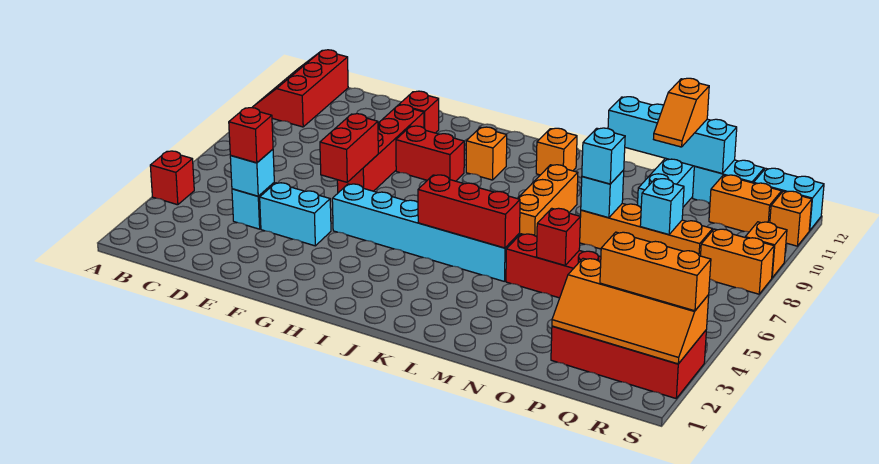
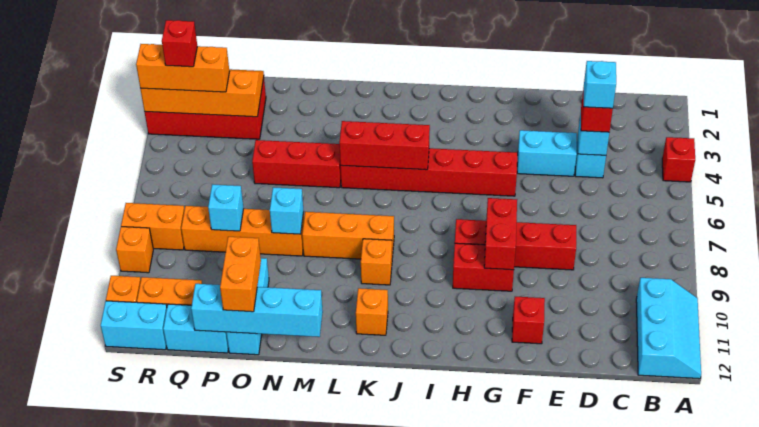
red 2x3 slope [252,50,348,127] -> cyan 2x3 slope [636,278,701,379]
red 1x2 brick [320,114,378,182] -> red 1x2 brick moved to [484,198,517,270]
red 1x4 brick [337,105,424,193] -> red 1x4 brick turned to [455,219,576,270]
cyan 1x6 brick [332,184,520,282] -> red 1x6 brick [340,148,517,196]
orange 1x1 brick [466,127,507,180] -> orange 1x1 brick moved to [361,239,392,285]
orange 1x3 brick [518,165,578,237] -> orange 1x3 brick turned to [302,212,394,259]
red 1x1 brick [536,208,581,265] -> red 1x1 brick moved to [162,20,197,67]
cyan 1x1 brick [582,128,625,184] -> cyan 1x1 brick moved to [584,61,616,109]
orange 1x2 slope [654,78,709,147] -> orange 1x2 brick [220,237,261,312]

